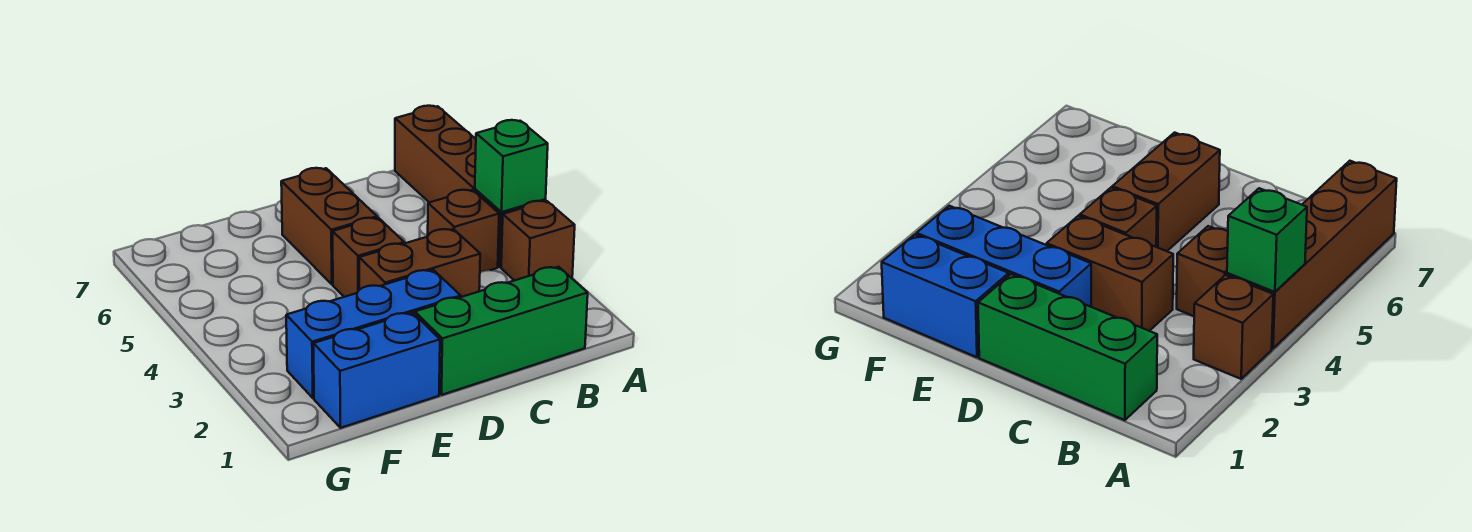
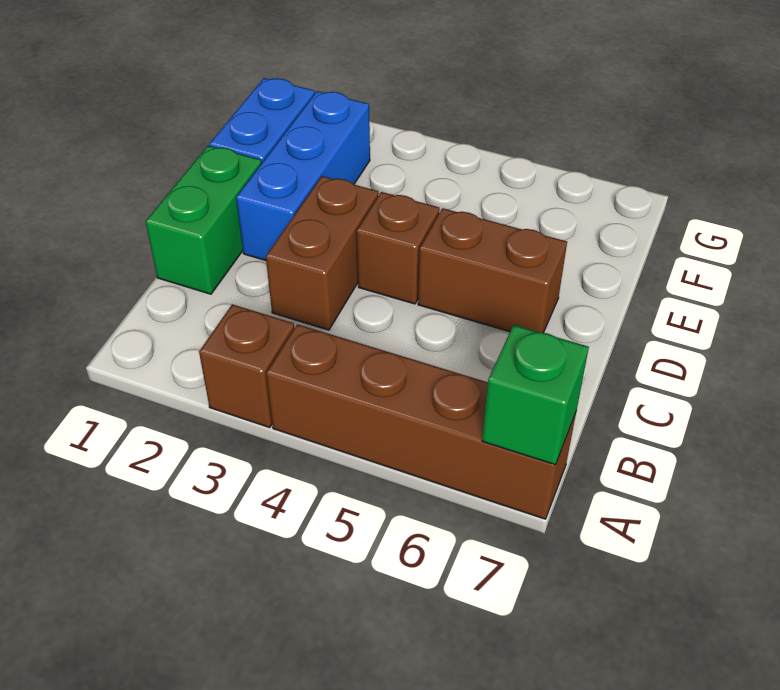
green 1x1 brick [475,120,548,212] -> green 1x1 brick moved to [482,325,589,465]
green 1x3 brick [415,267,588,395] -> green 1x2 brick [145,146,262,294]
brown 1x1 brick [428,190,499,272] -> none

